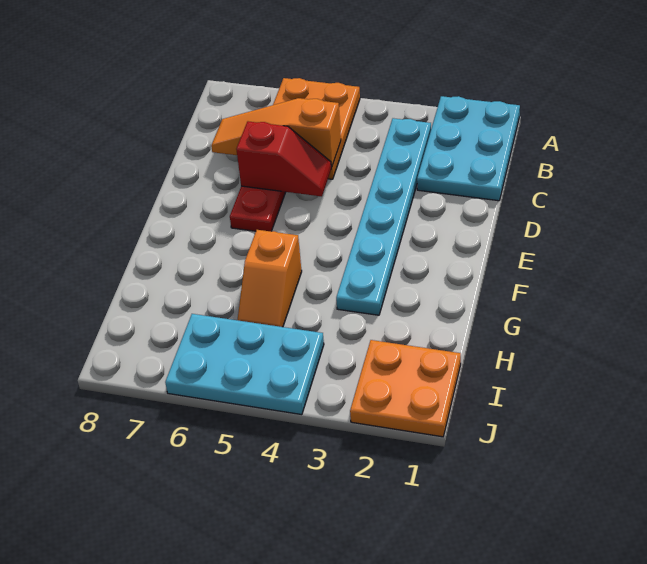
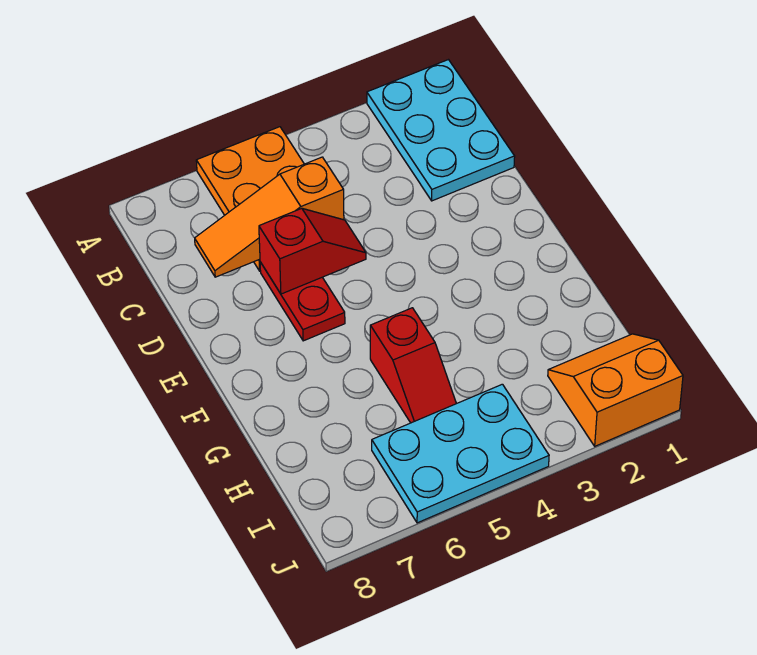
cyan 1x6 plate [336,118,431,315] -> none
orange 1x2 slope [238,230,302,327] -> red 1x2 slope [370,308,456,423]
orange 2x2 plate [350,340,461,437] -> orange 2x2 slope [548,334,683,446]

